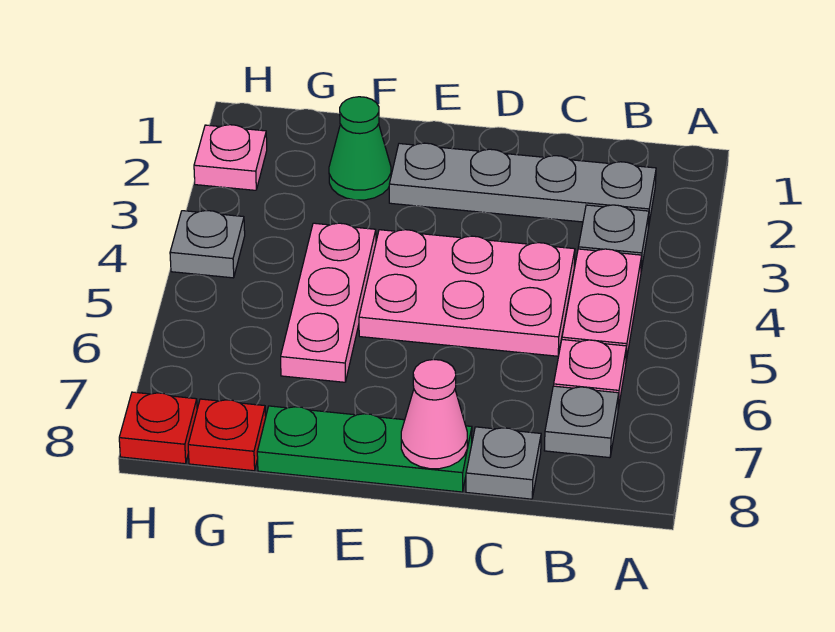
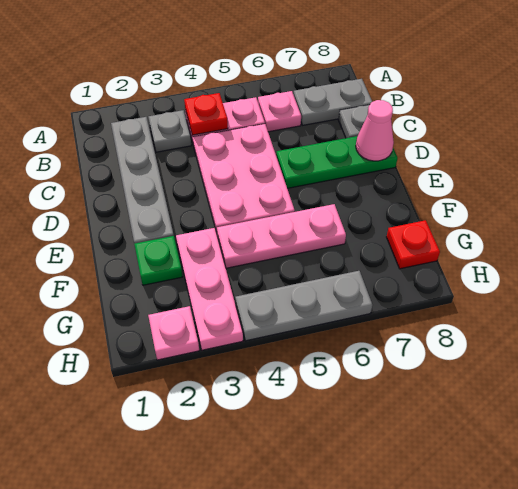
grey 1x1 plate [544,386,619,458] -> grey 1x2 plate [293,79,372,125]
green 1x3 plate [257,406,472,492] -> green 1x3 plate turned to [276,136,398,188]
green 1x1 cone [329,97,391,200] -> green 1x1 plate [134,236,182,285]
none -> pink 1x3 plate [176,228,243,350]
grey 1x1 plate [170,210,245,278] -> grey 1x3 plate [235,271,372,341]
red 1x1 plate [119,392,197,464] -> red 1x1 plate moved to [184,93,228,135]

